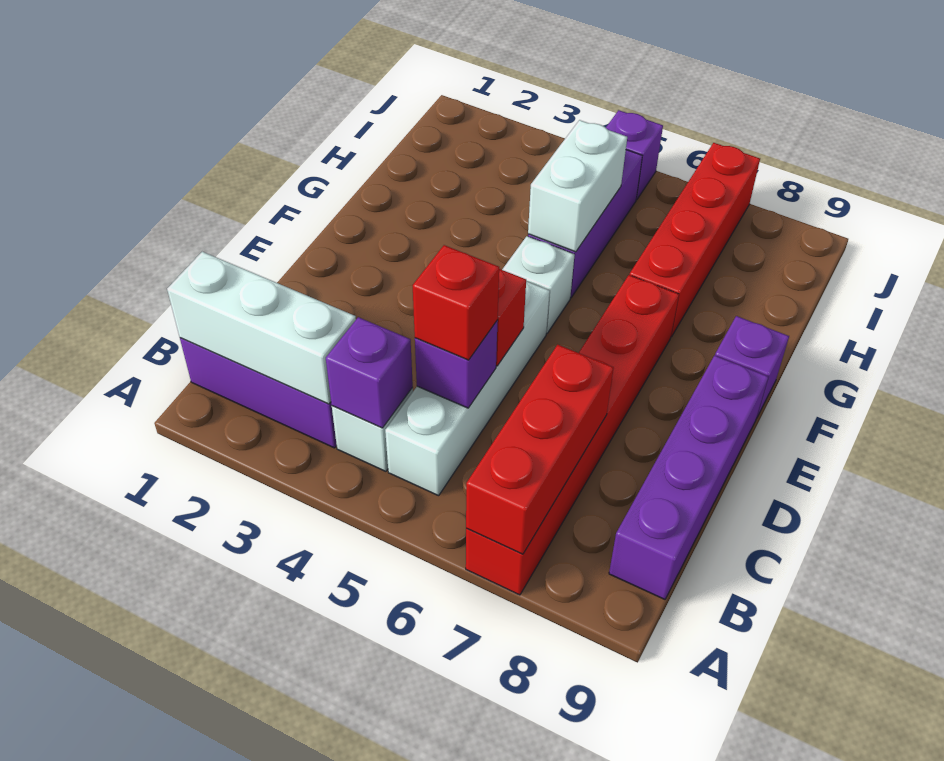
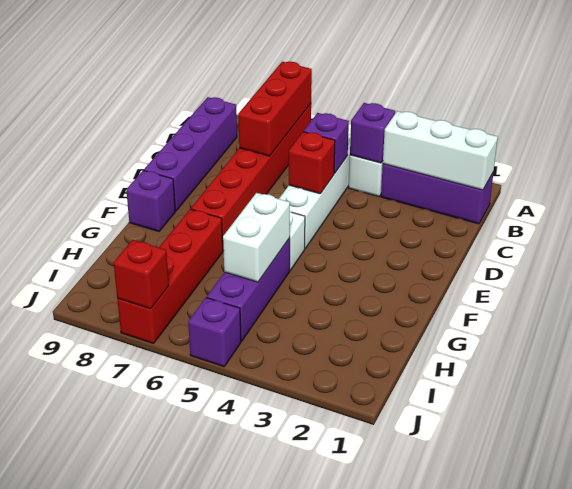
red 1x1 brick [413,245,499,360] -> red 1x1 brick moved to [114,240,169,309]

